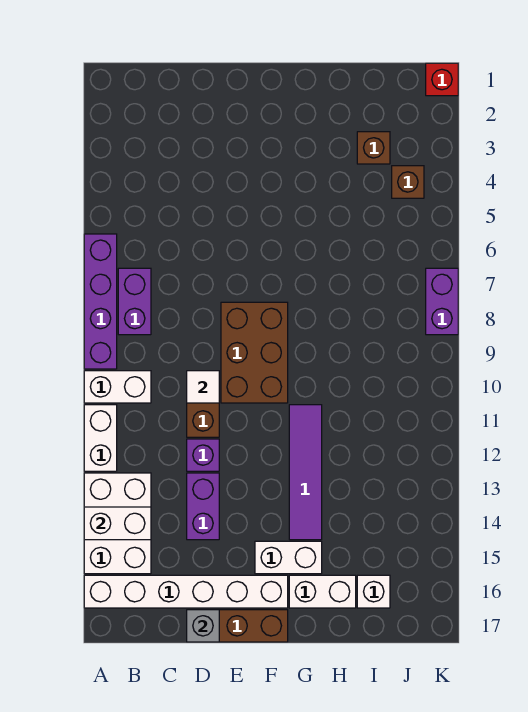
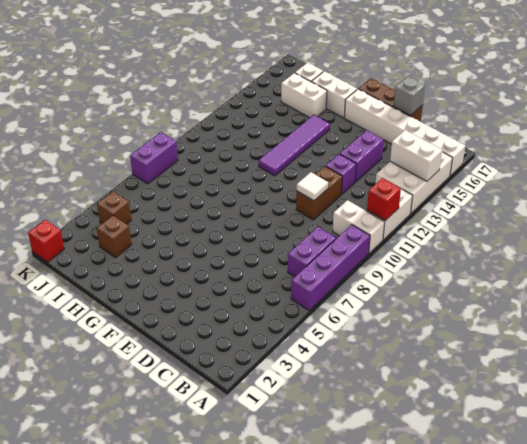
none -> red 1x1 brick [367,178,401,221]
brown 2x3 brick [221,302,288,403] -> none
white 1x2 brick [255,541,322,574] -> white 1x2 brick moved to [281,73,327,118]

